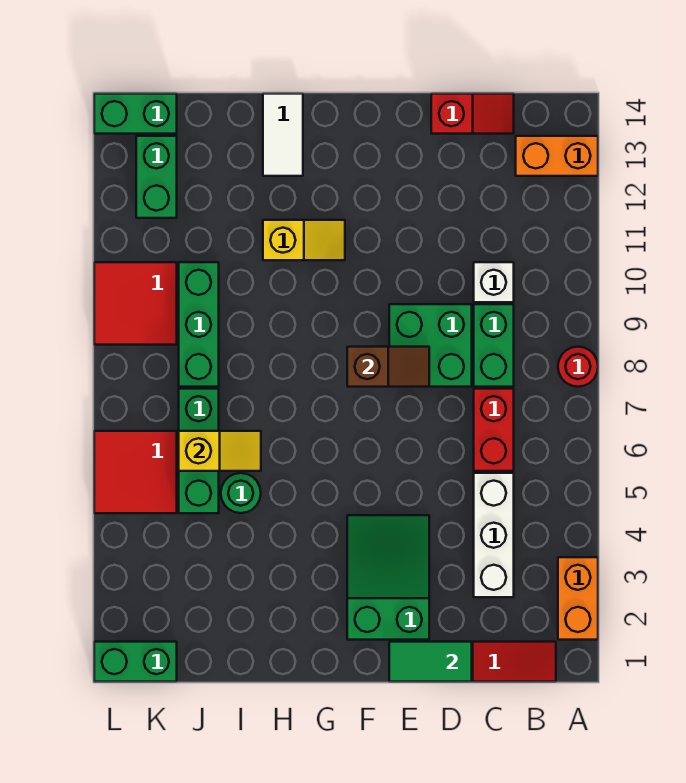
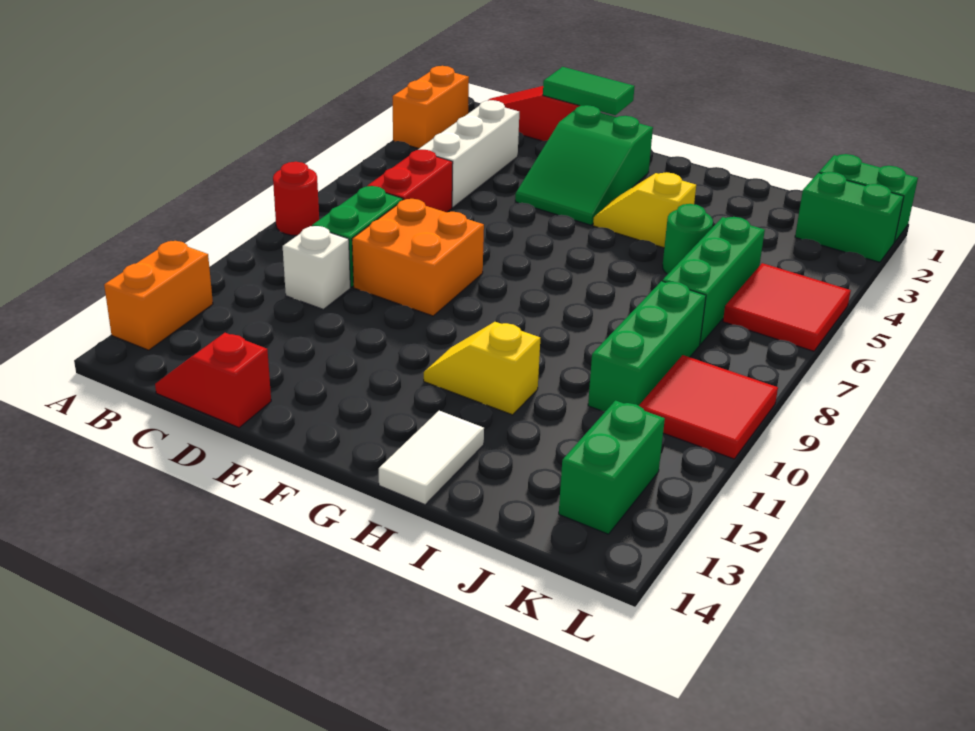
orange 1x2 brick [516,136,598,176] -> orange 1x2 brick turned to [104,241,213,350]
green 2x2 brick [389,304,472,387] -> orange 2x2 brick [352,199,484,316]
brown 1x2 slope [347,347,429,387] -> none
yellow 1x2 slope [179,431,261,471] -> yellow 1x2 slope moved to [593,172,696,248]
green 1x2 brick [94,94,177,134] -> green 1x2 brick moved to [795,172,904,262]

